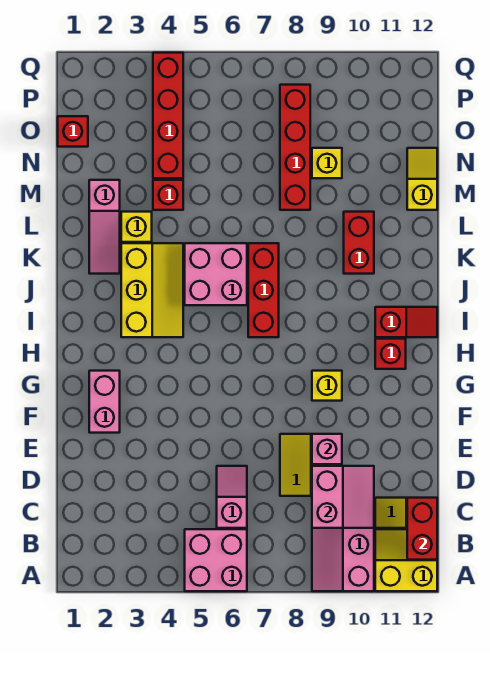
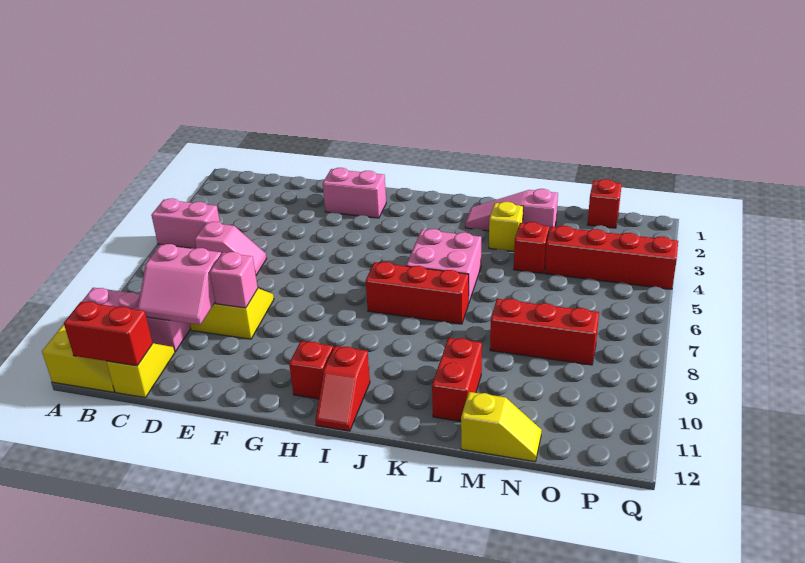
pink 2x2 brick [185,529,247,591] -> pink 1x2 brick [151,198,220,249]
yellow 1x1 brick [312,371,342,401] -> none
yellow 2x3 slope [121,243,183,337] -> none
red 1x2 brick [344,212,374,274] -> red 1x2 brick turned to [432,338,482,421]
red 1x4 brick [280,85,310,210] -> red 1x3 brick [490,299,599,365]
yellow 1x1 brick [312,148,342,178] -> none

